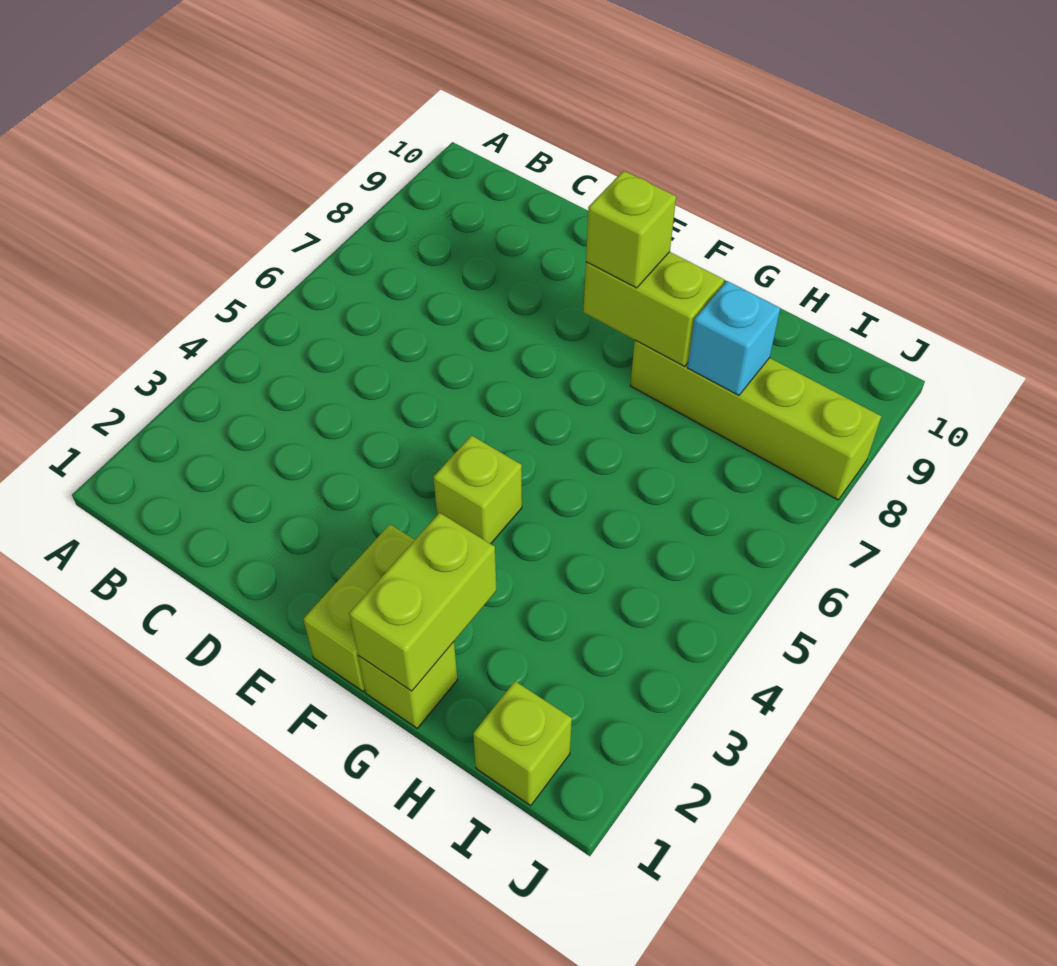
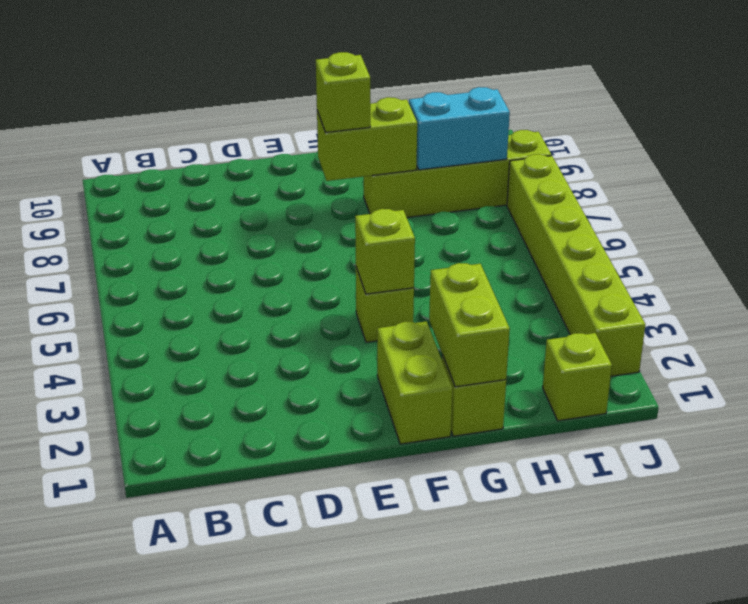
none -> lime 1x1 brick [355,209,415,294]
cyan 1x1 brick [687,281,780,395] -> cyan 1x2 brick [409,87,510,170]
none -> lime 1x6 brick [507,154,645,376]

